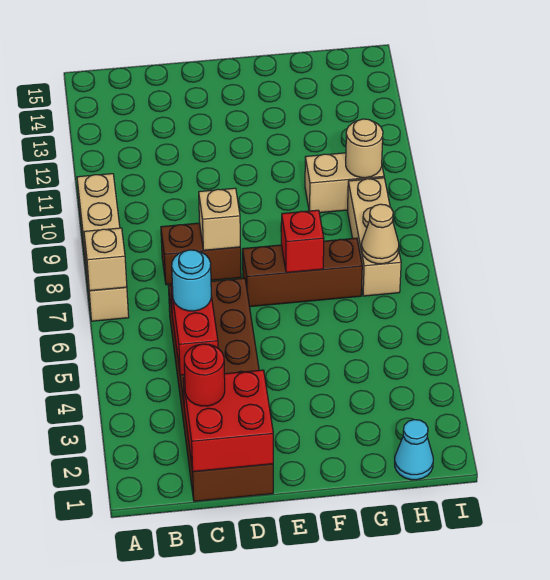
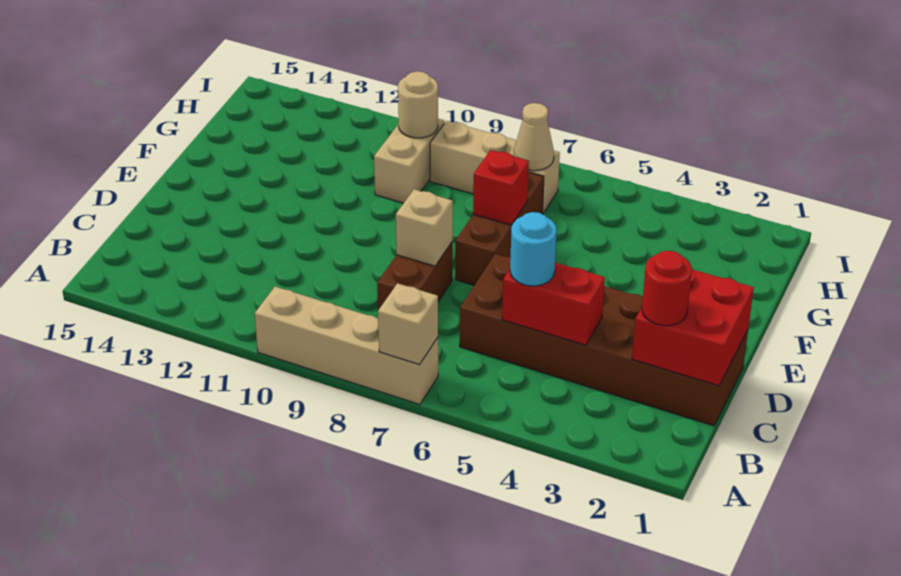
cyan 1x1 cone [395,420,433,480] -> none

